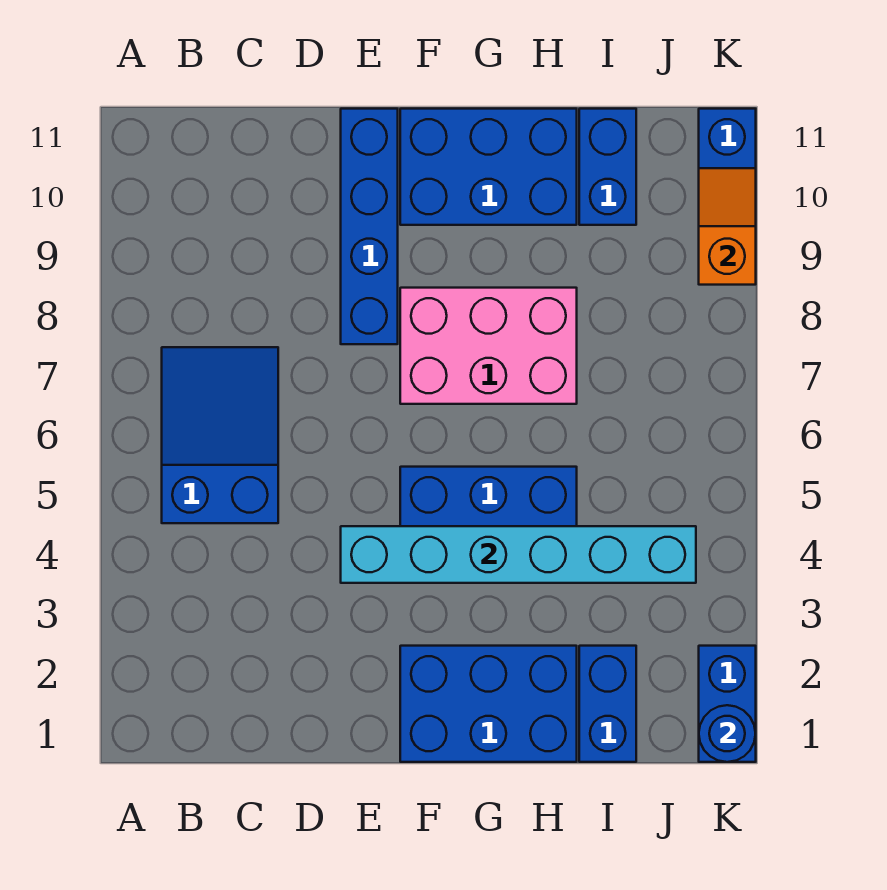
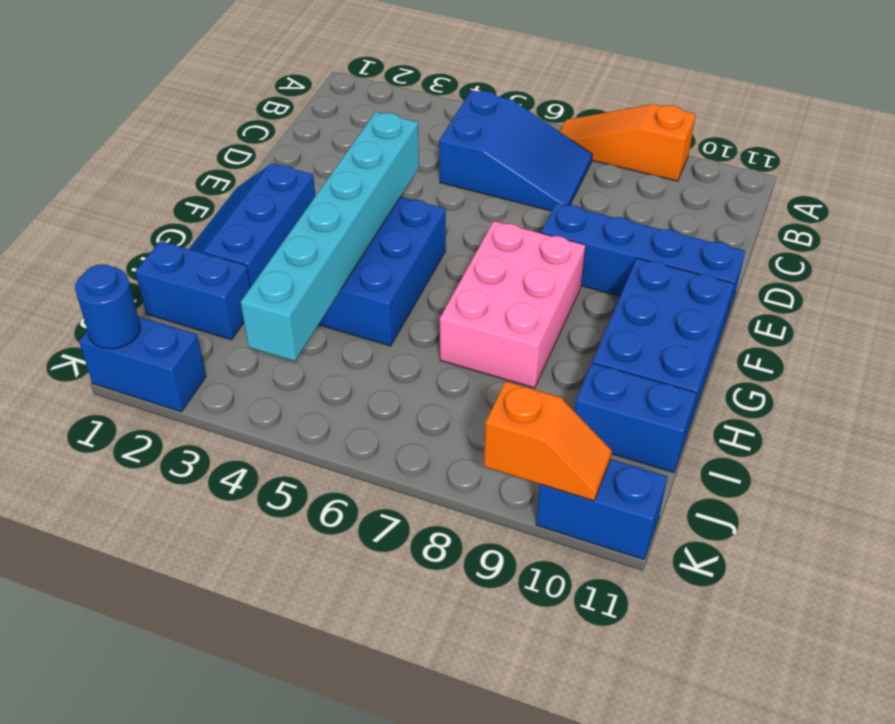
none -> orange 1x3 slope [560,104,696,181]
blue 2x3 brick [400,646,577,762] -> blue 2x3 slope [189,164,315,287]

